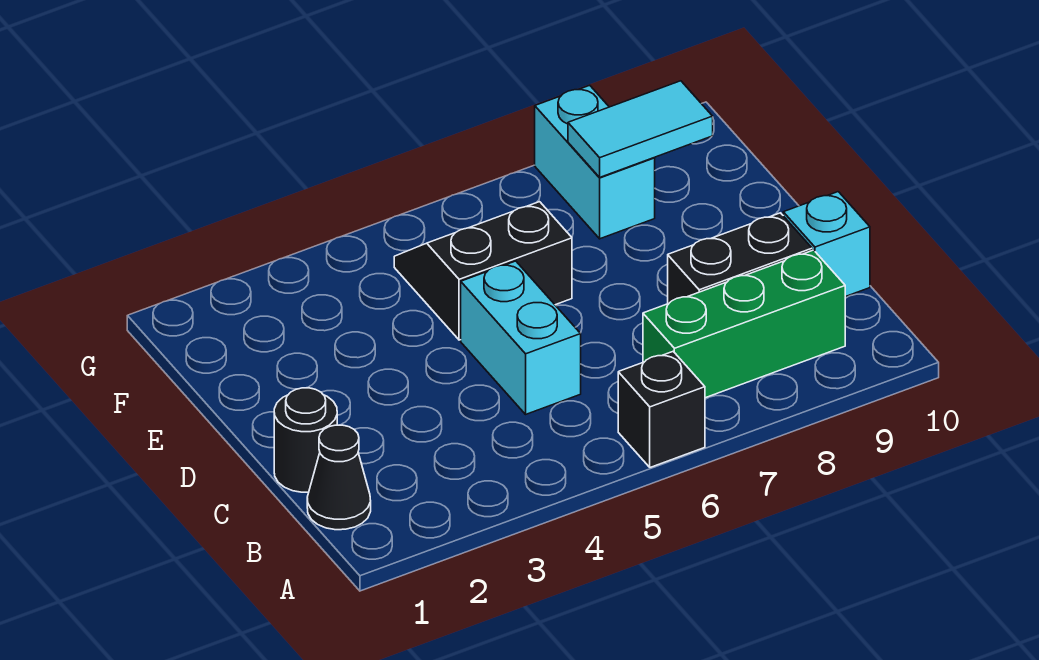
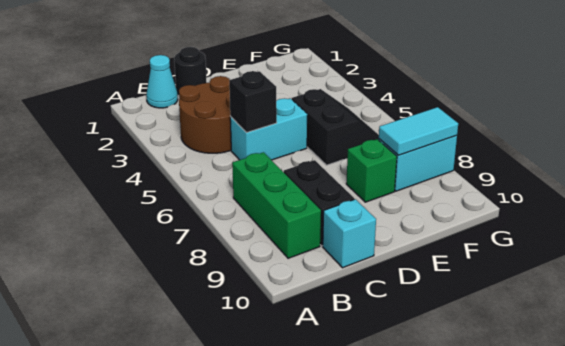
black 1x1 brick [618,352,705,467] -> black 1x1 brick moved to [229,71,277,133]
black 1x1 cone [307,425,371,530] -> cyan 1x1 cone [146,55,178,108]
none -> brown 2x2 round brick [179,76,231,153]
none -> green 1x1 brick [346,139,397,202]
cyan 1x2 tile [568,81,713,178] -> cyan 1x2 tile turned to [379,107,458,155]

